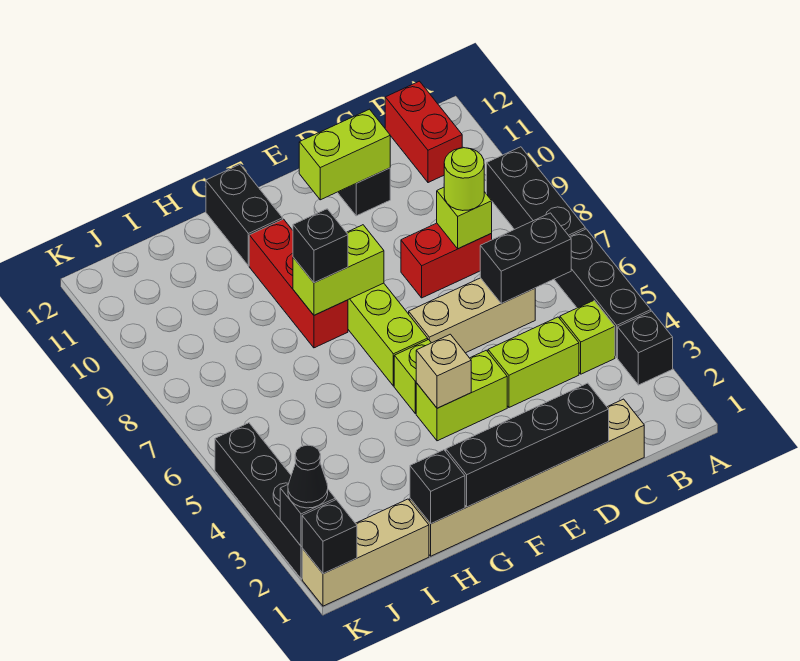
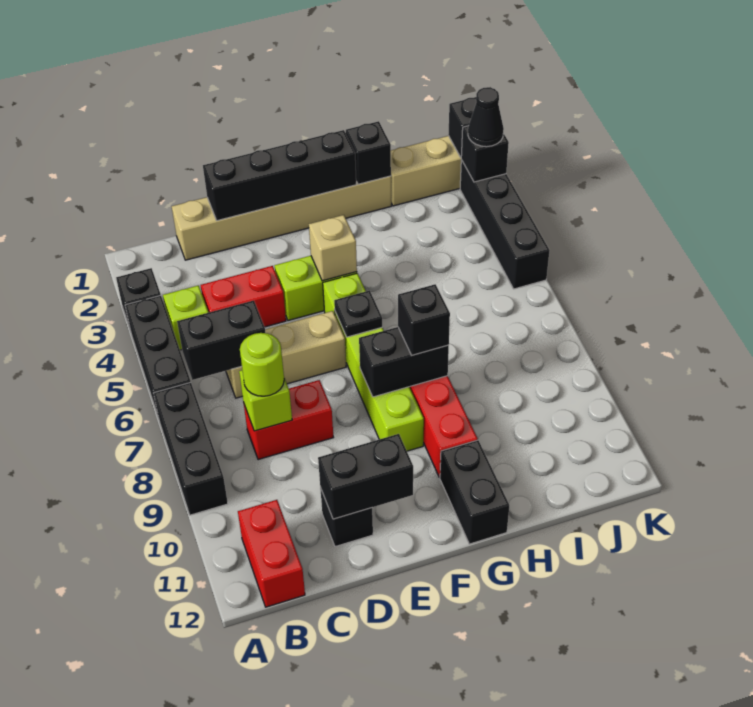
lime 1x2 brick [488,317,579,407] -> red 1x2 brick [201,266,286,327]
lime 1x2 brick [299,109,390,200] -> black 1x2 brick [318,434,413,519]
none -> black 1x1 plate [334,290,382,337]
lime 1x2 brick [293,225,384,315] -> black 1x2 brick [359,327,449,397]

